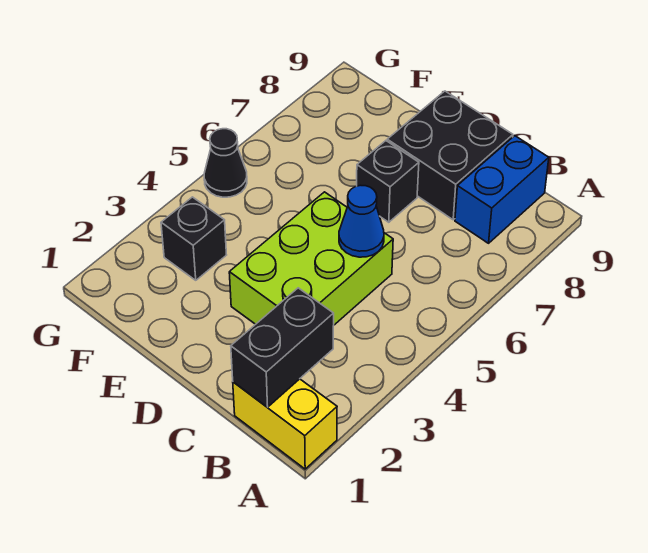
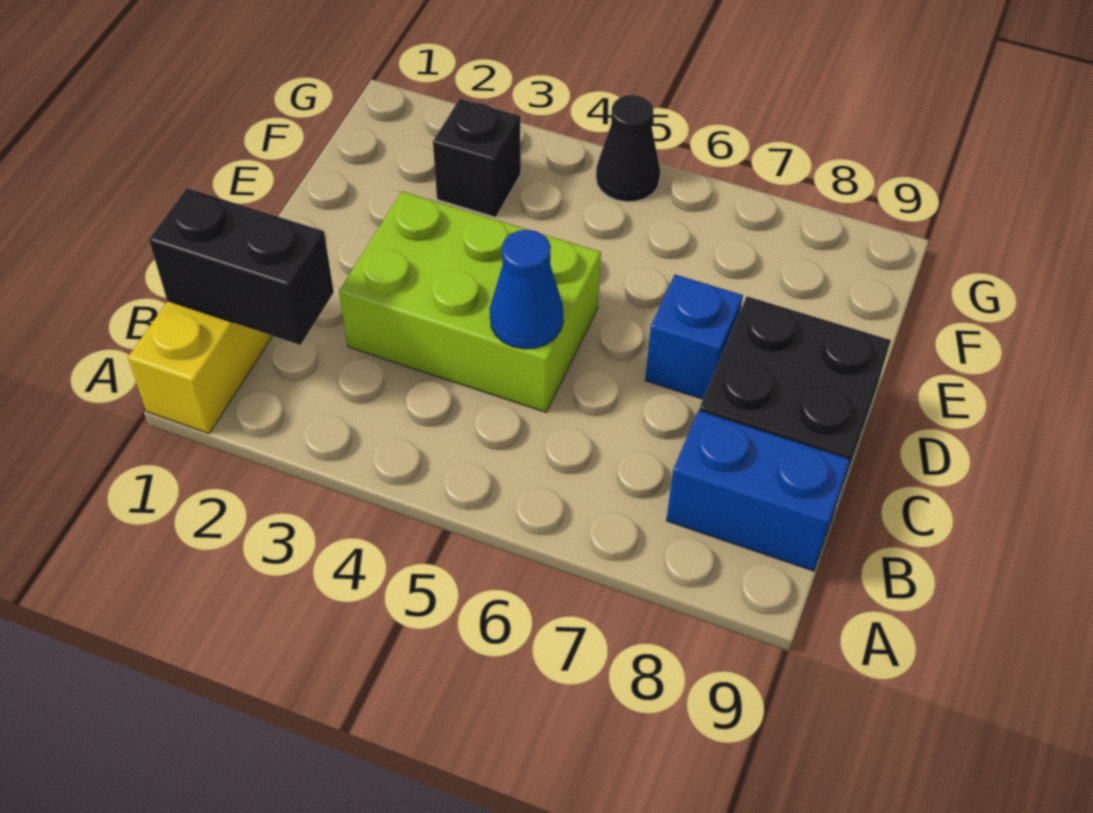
black 1x1 brick [357,141,419,222] -> blue 1x1 brick [645,275,743,399]

